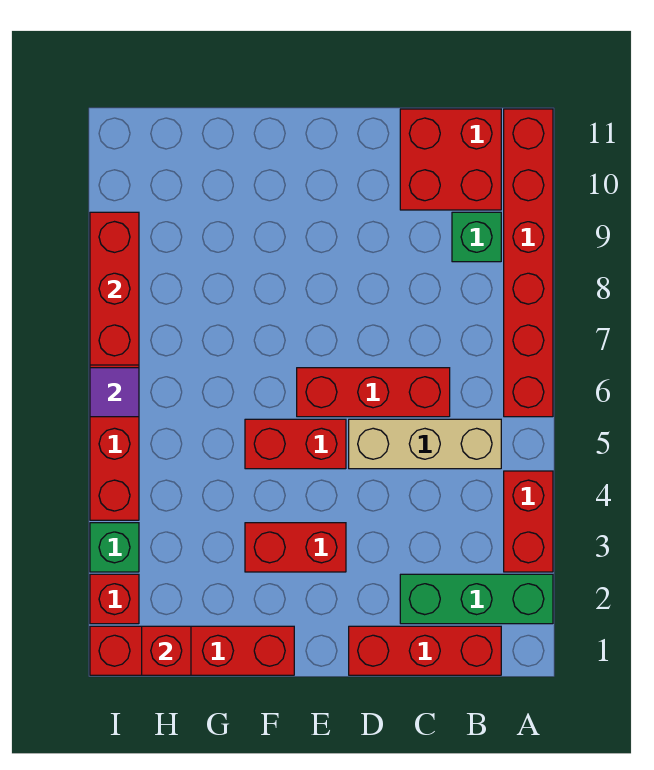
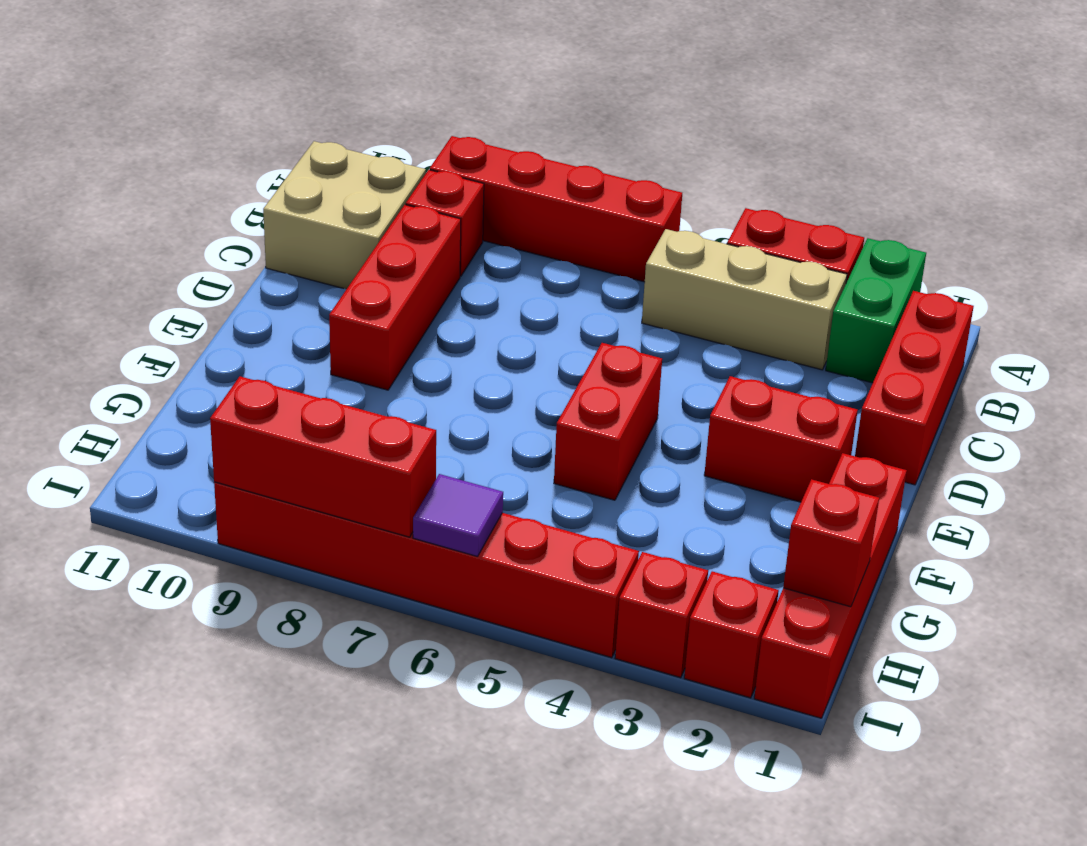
green 1x3 brick [400,574,553,624] -> green 1x2 brick [826,238,926,383]
red 1x6 brick [504,109,553,417] -> red 1x4 brick [430,136,682,282]
tan 1x3 brick [349,419,501,469] -> tan 1x3 brick turned to [642,229,847,370]
green 1x1 brick [452,212,501,262] -> red 1x1 brick [406,170,484,276]
red 2x2 brick [400,109,501,210] -> tan 2x2 brick [263,141,426,289]
red 1x3 brick [297,368,450,417] -> red 1x3 brick moved to [329,205,461,390]
red 1x2 brick [245,523,346,572] -> red 1x2 brick turned to [704,376,858,502]
green 1x1 brick [90,523,139,572] -> red 1x1 brick [615,552,708,678]

